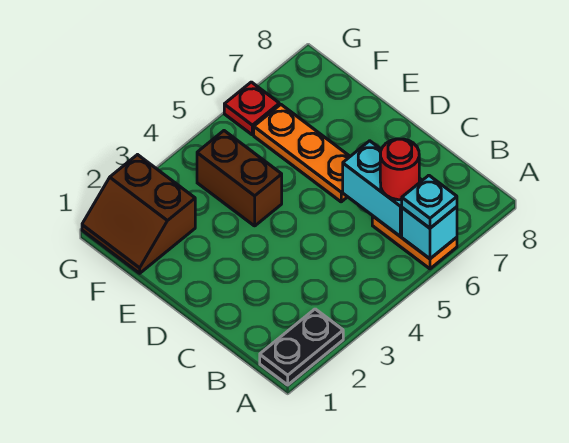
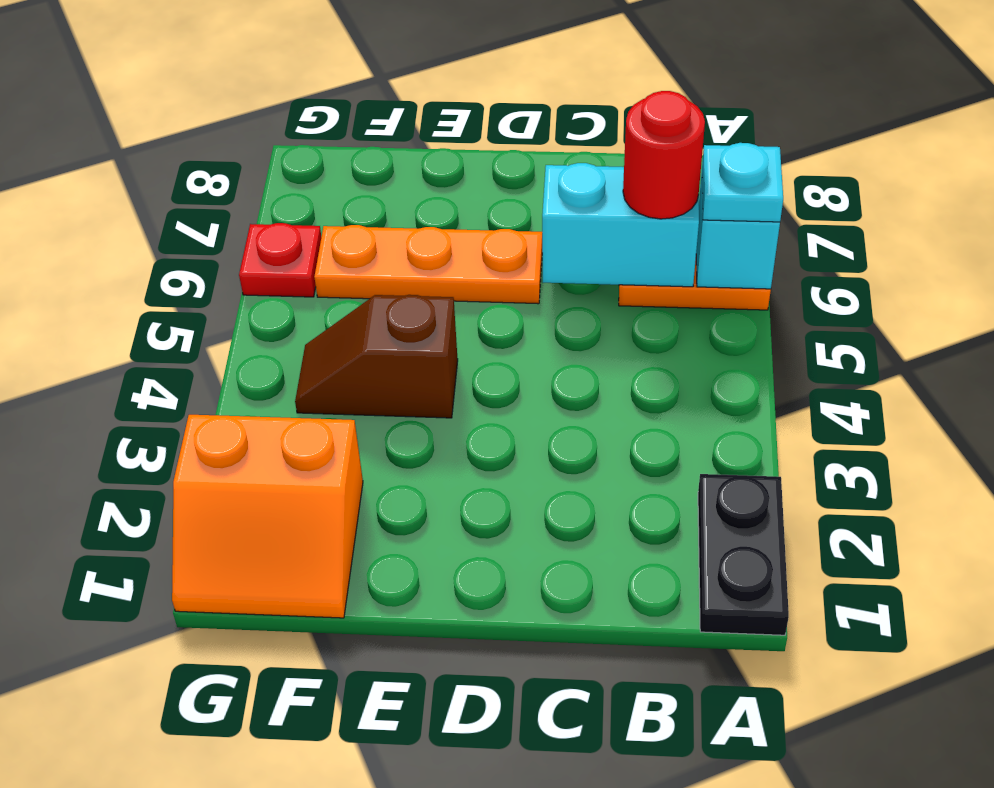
brown 1x2 brick [197,131,282,226] -> brown 1x2 slope [295,295,458,418]
brown 2x2 slope [82,155,195,273] -> orange 2x2 slope [172,415,363,618]

